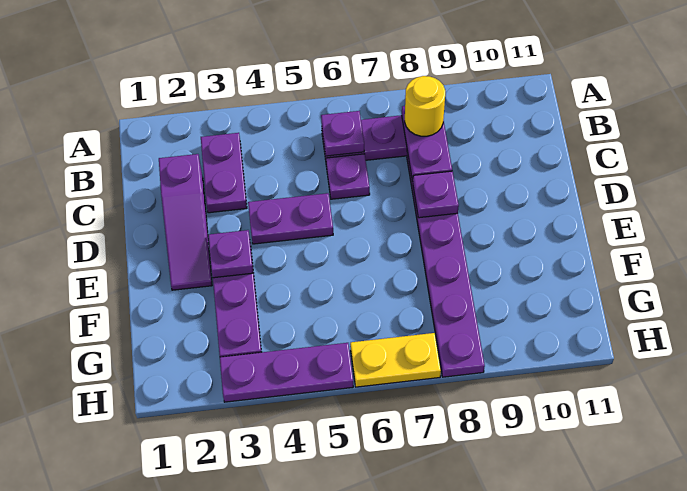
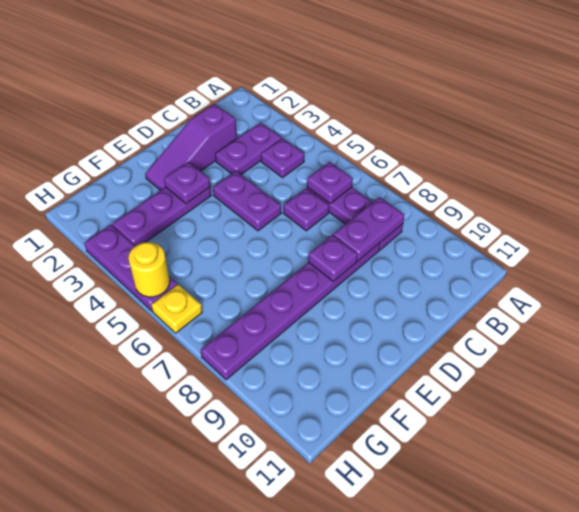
none -> purple 1x1 plate [261,138,304,178]
yellow 1x1 round brick [405,76,445,136] -> yellow 1x1 round brick moved to [128,242,170,297]
yellow 1x2 plate [350,333,441,387] -> yellow 1x1 plate [151,284,202,333]

